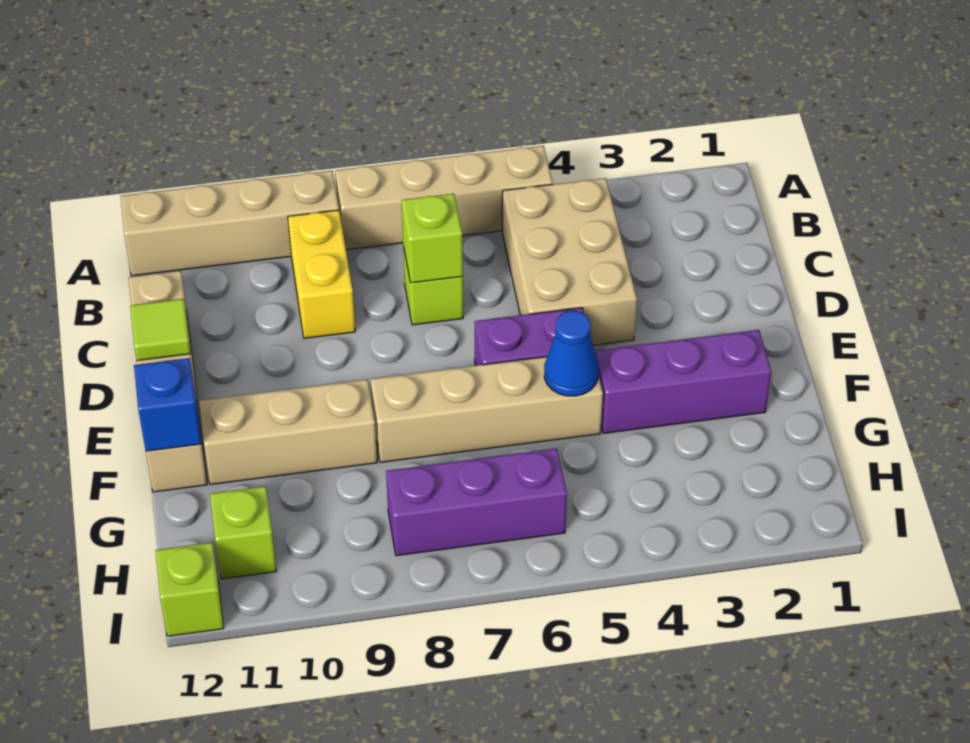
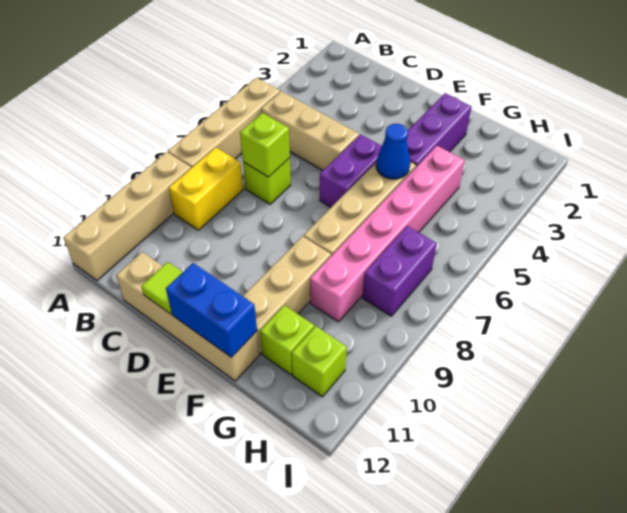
tan 2x3 brick [502,178,637,345] -> tan 1x3 brick [261,91,359,170]
yellow 1x2 brick [288,210,355,338] -> yellow 1x2 brick turned to [169,147,243,230]
blue 1x1 brick [134,358,201,451] -> blue 1x2 brick [166,263,257,358]
none -> pink 1x6 brick [310,146,465,322]
purple 1x3 brick [386,448,567,556] -> purple 1x2 brick [362,226,437,316]
lime 1x1 brick [155,543,224,636] -> lime 1x1 brick moved to [260,305,314,375]

